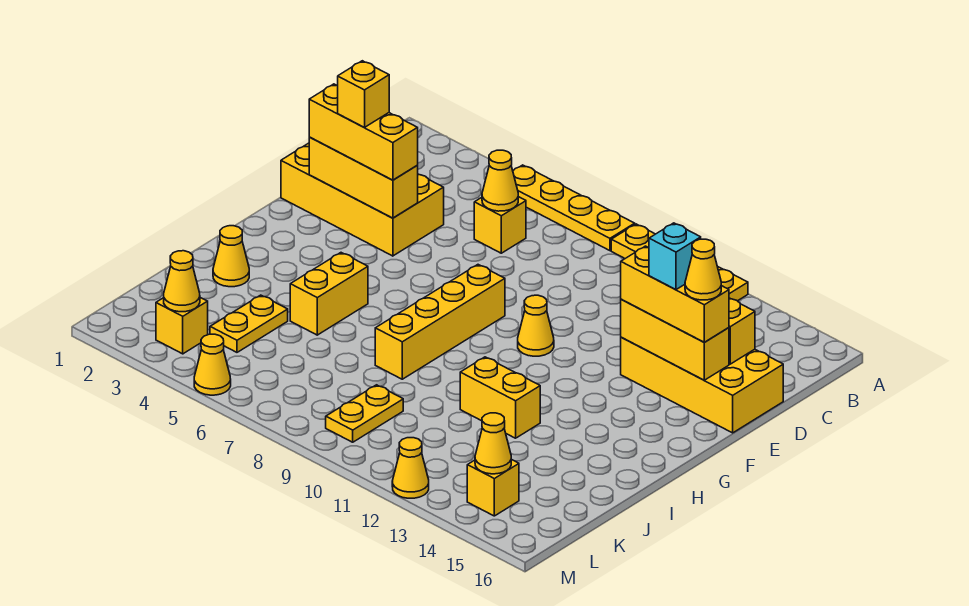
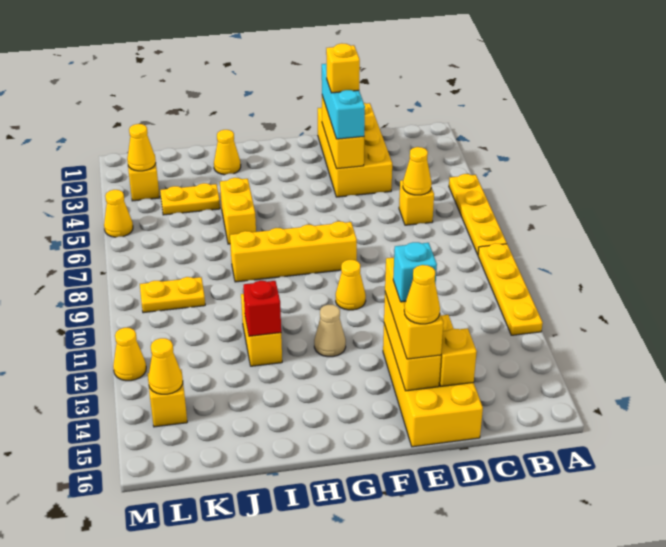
yellow 1x3 brick [309,84,418,180] -> cyan 1x3 brick [322,64,365,139]
none -> tan 1x1 cone [314,305,346,357]
yellow 1x2 brick [290,253,368,335] -> yellow 1x2 brick turned to [220,178,256,244]
none -> red 1x1 brick [243,281,281,336]

